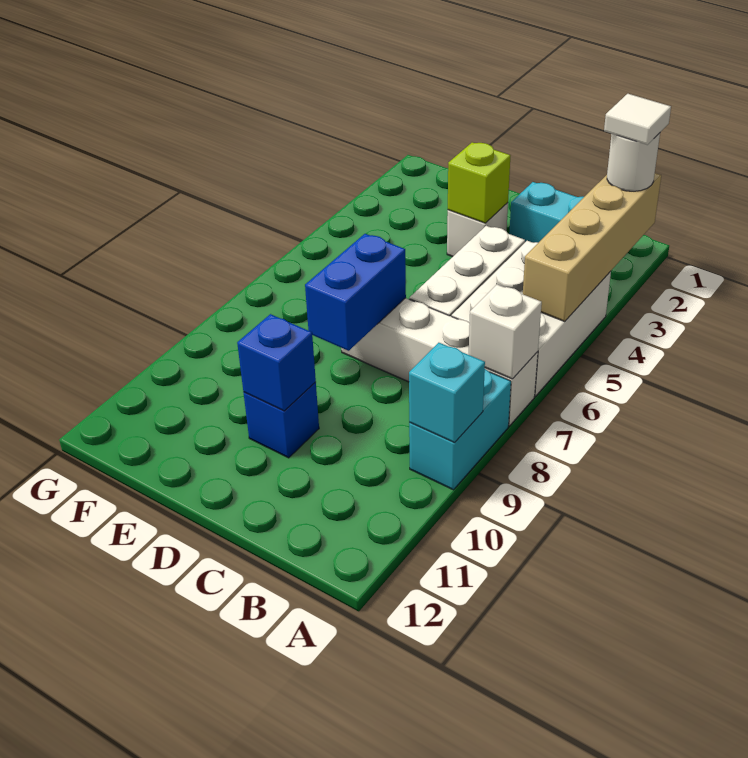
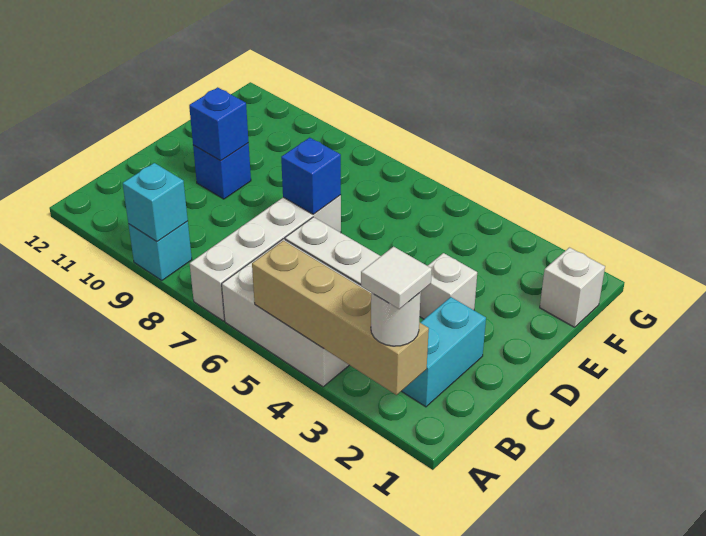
white 1x1 brick [469,285,542,379] -> white 1x1 brick moved to [540,248,605,327]
cyan 1x2 brick [409,369,511,490] -> cyan 1x1 brick [128,221,192,281]
lime 1x1 brick [448,142,511,223] -> none
blue 1x2 brick [305,234,406,351] -> blue 1x1 brick [281,138,341,214]

